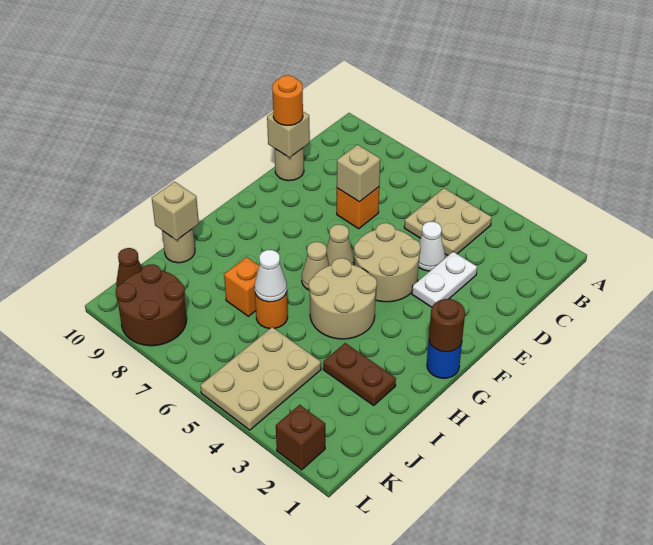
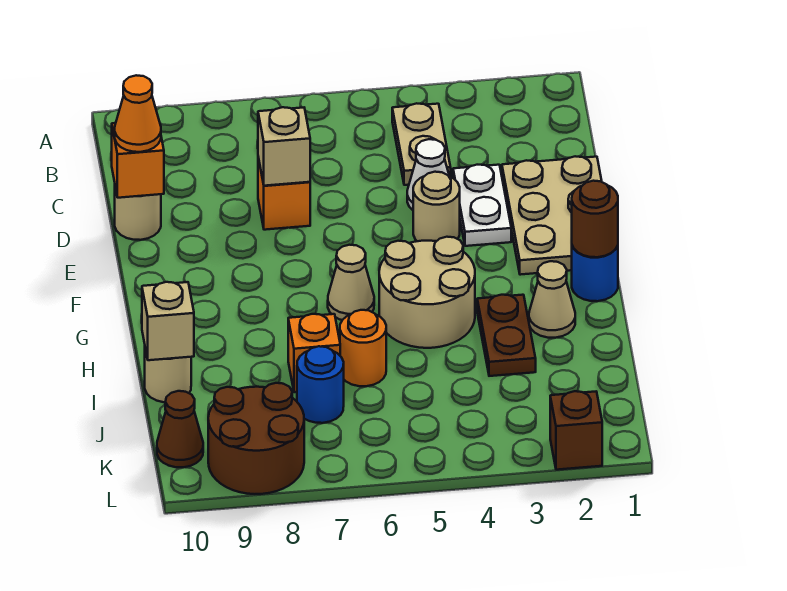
tan 2x2 plate [404,188,492,255] -> tan 1x2 plate [392,103,451,185]
tan 1x1 brick [267,112,310,157] -> orange 1x1 brick [112,123,164,198]
orange 1x1 round brick [272,75,303,125] -> orange 1x1 cone [115,75,161,152]
tan 2x2 round brick [354,223,421,302] -> tan 1x1 round brick [413,172,460,241]
tan 1x1 cone [326,225,354,265] -> tan 1x1 cone moved to [529,261,575,338]
brown 1x2 plate [323,343,396,405] -> brown 1x2 plate turned to [477,295,536,376]
white 1x1 cone [255,250,287,302] -> none
tan 2x3 plate [200,327,321,430] -> tan 2x3 plate moved to [502,156,602,275]
none -> blue 1x1 round brick [297,346,344,423]

